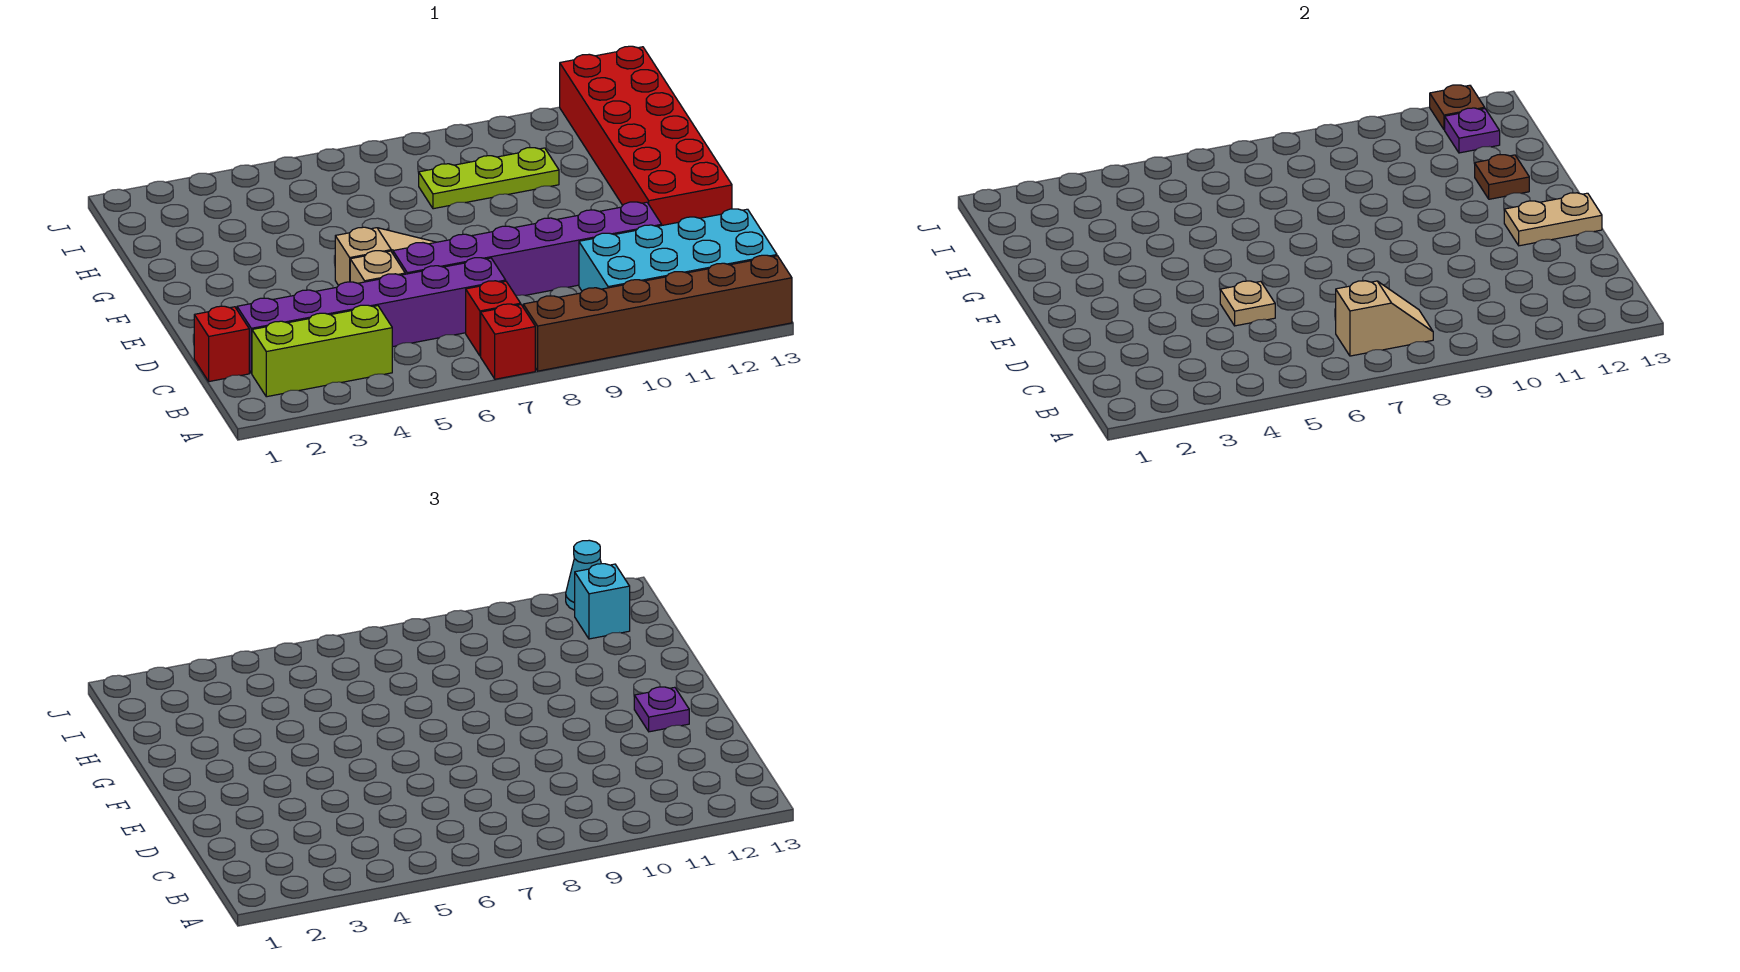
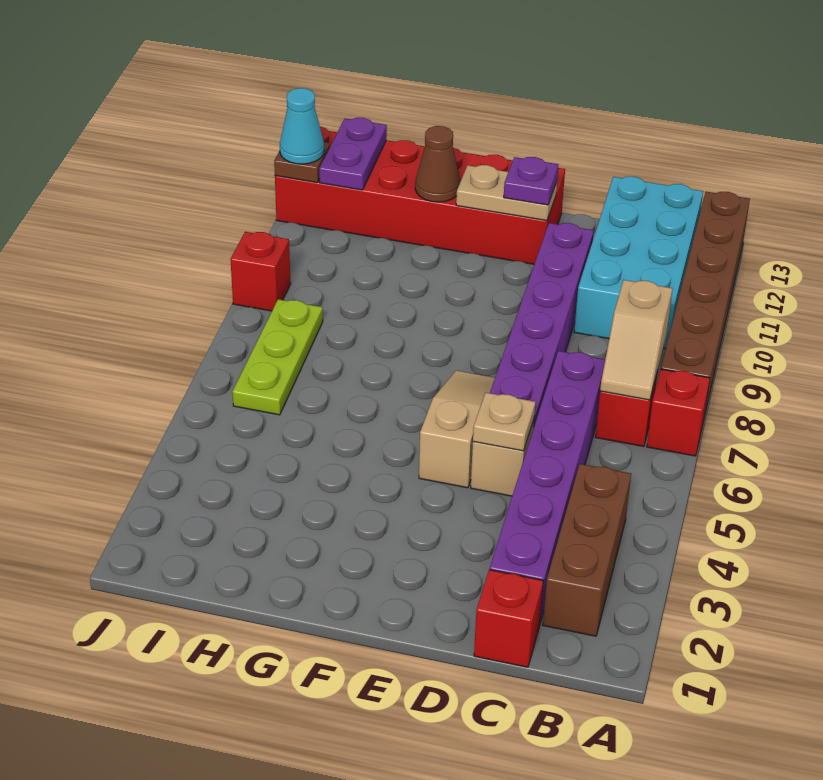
lime 1x3 brick [252,305,392,397] -> brown 1x3 brick [543,464,631,636]
tan 1x2 slope [1336,281,1433,356] -> tan 1x2 slope turned to [600,280,673,400]
tan 1x2 plate [1504,193,1602,246] -> tan 1x2 plate turned to [456,165,557,221]
brown 1x1 plate [1475,155,1529,199] -> brown 1x1 cone [415,126,460,202]
lime 1x3 plate [419,148,559,209] -> lime 1x3 plate moved to [232,299,323,415]
purple 1x1 plate [1445,108,1500,153] -> purple 1x2 plate [319,118,387,190]
cyan 1x1 brick [575,564,630,639] -> none
none -> red 1x1 brick [231,232,291,311]

